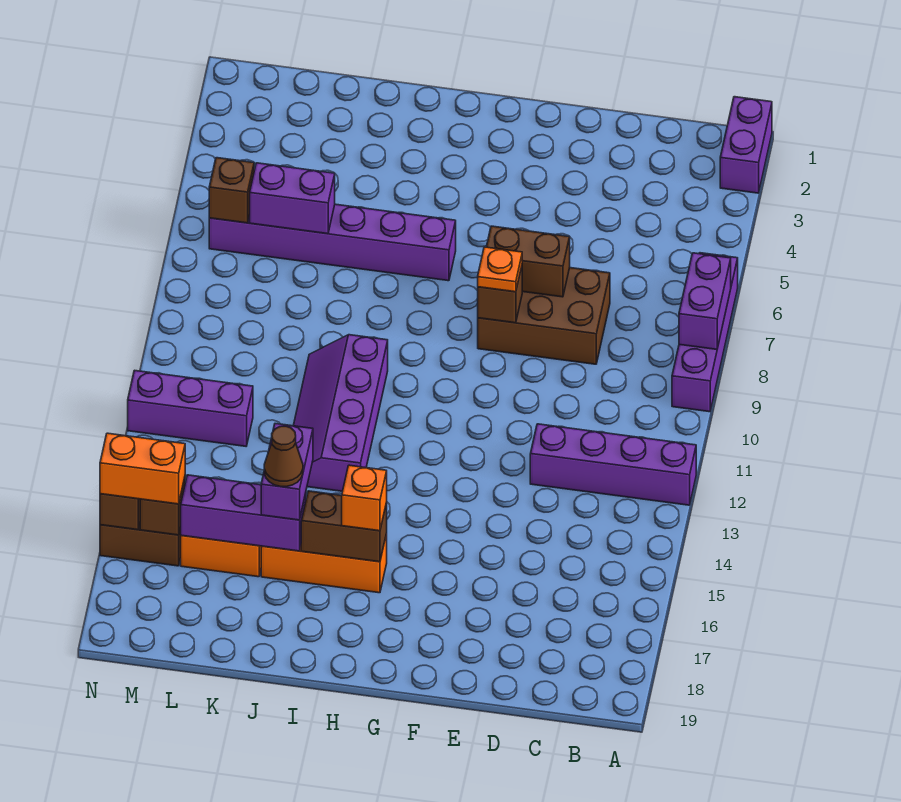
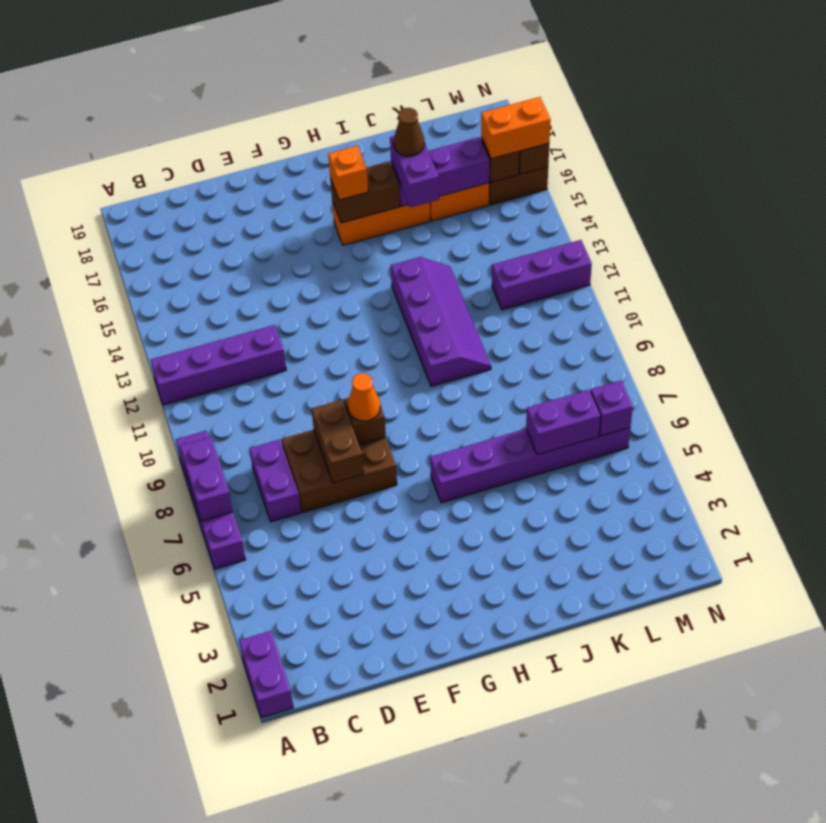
none -> purple 1x2 brick [249,439,301,522]
brown 1x2 brick [486,226,570,297] -> brown 1x2 brick turned to [312,400,364,483]
orange 1x1 plate [478,247,522,292] -> orange 1x1 cone [348,373,380,421]
brown 1x1 brick [209,158,254,223] -> purple 1x1 brick [591,380,633,436]

